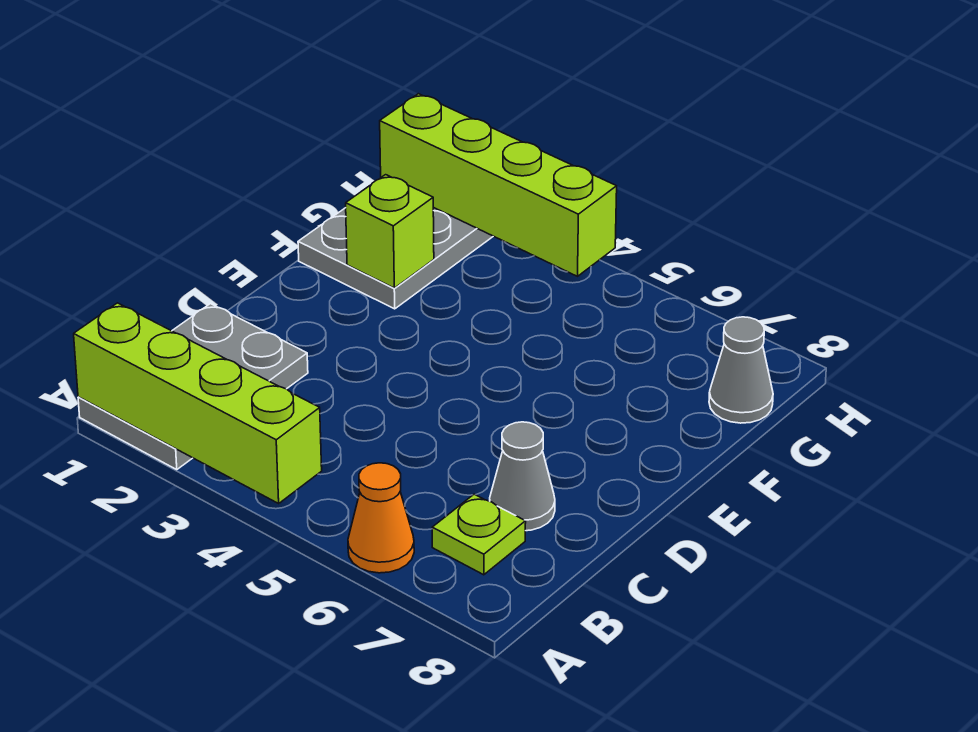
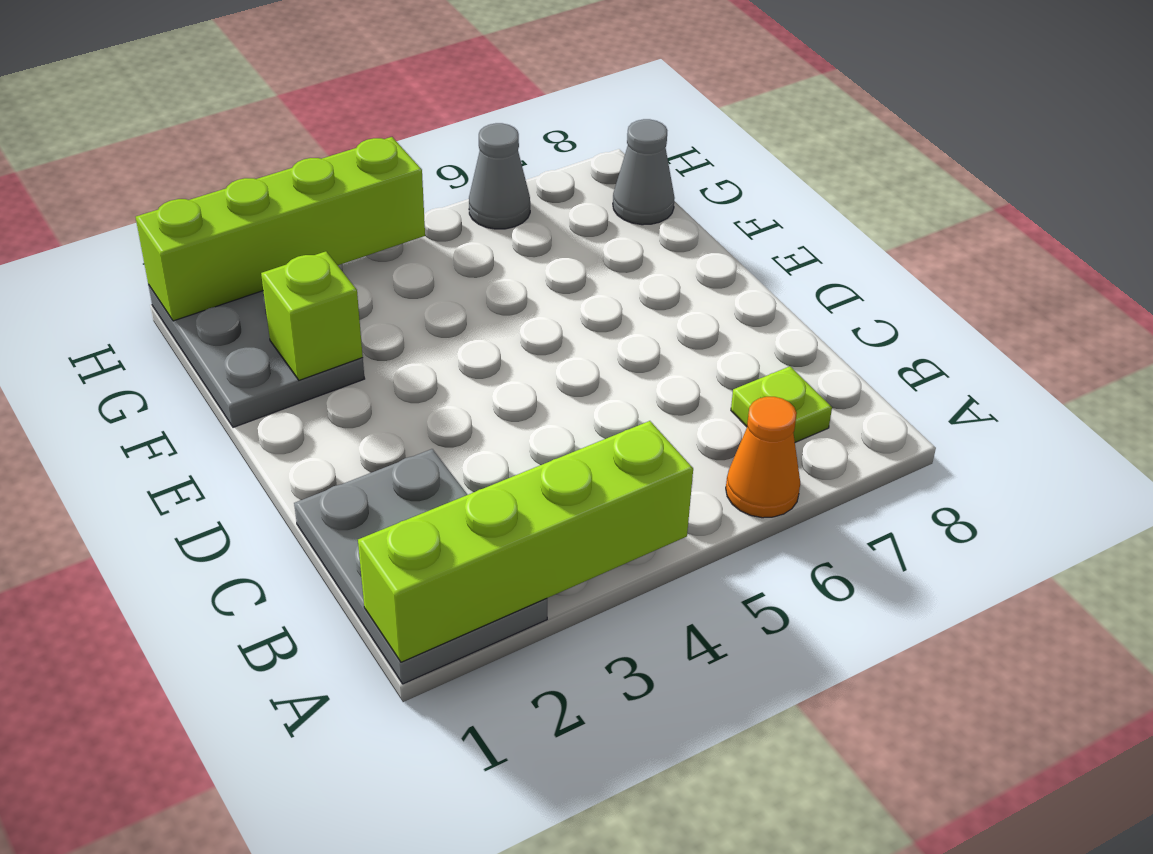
grey 1x1 cone [490,422,555,531] -> grey 1x1 cone moved to [469,123,530,229]

